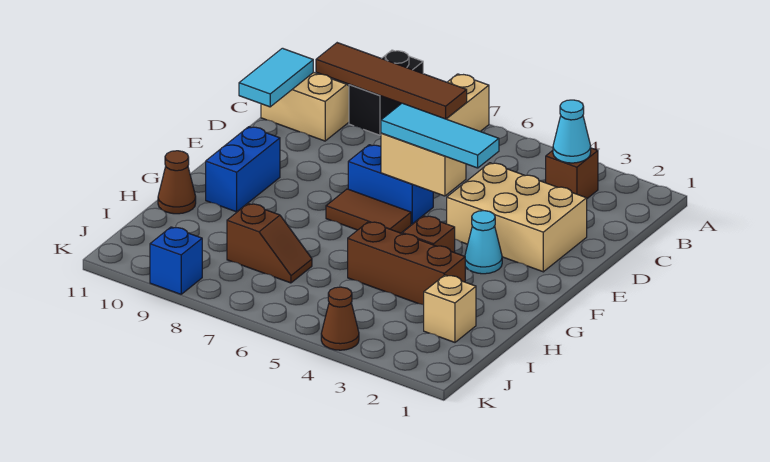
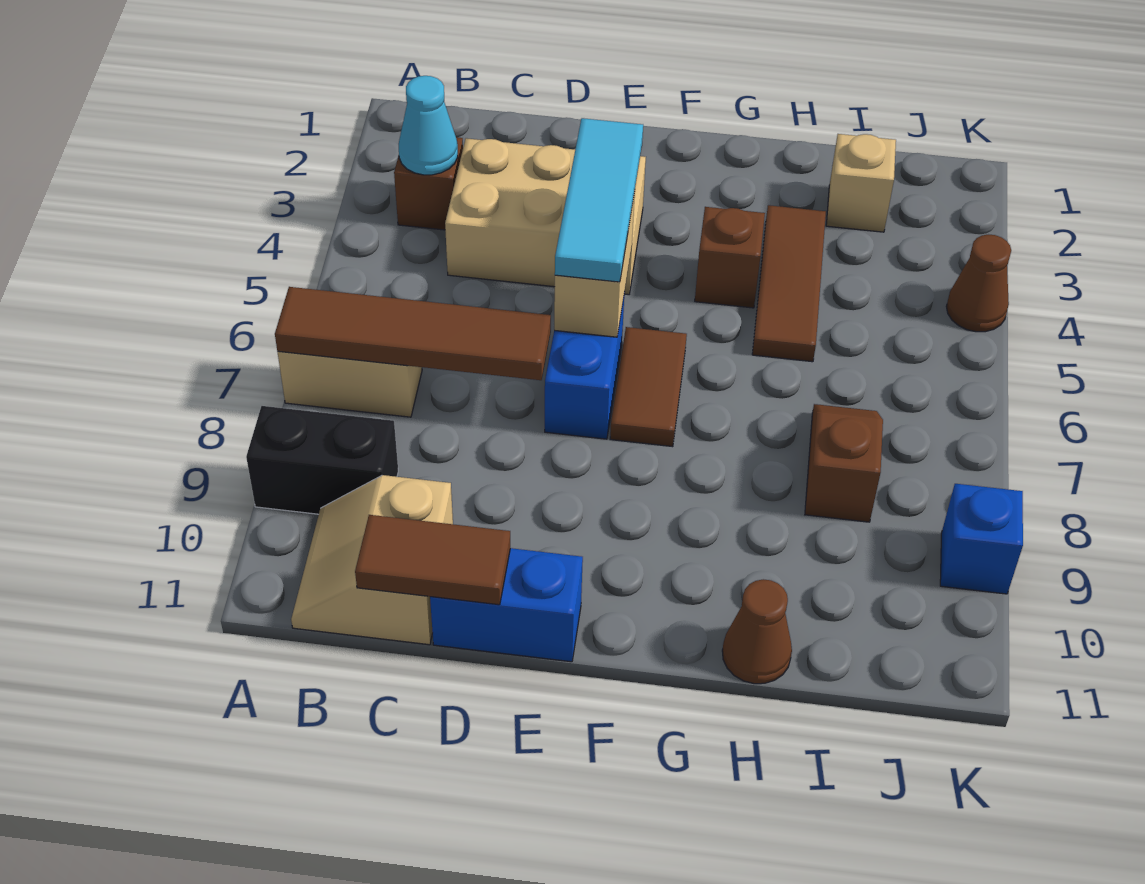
brown 1x4 tile [316,43,467,119] -> brown 1x4 tile turned to [275,287,551,380]
cyan 1x2 tile [239,48,313,107] -> brown 1x2 tile [355,515,510,605]
tan 2x3 brick [447,163,587,272] -> tan 2x3 brick turned to [445,138,646,295]
cyan 1x1 cone [465,211,502,274] -> none
blue 1x2 brick [206,127,280,212] -> blue 1x2 brick moved to [430,548,583,662]
brown 1x3 brick [348,222,465,305] -> brown 1x3 tile [752,205,826,362]

